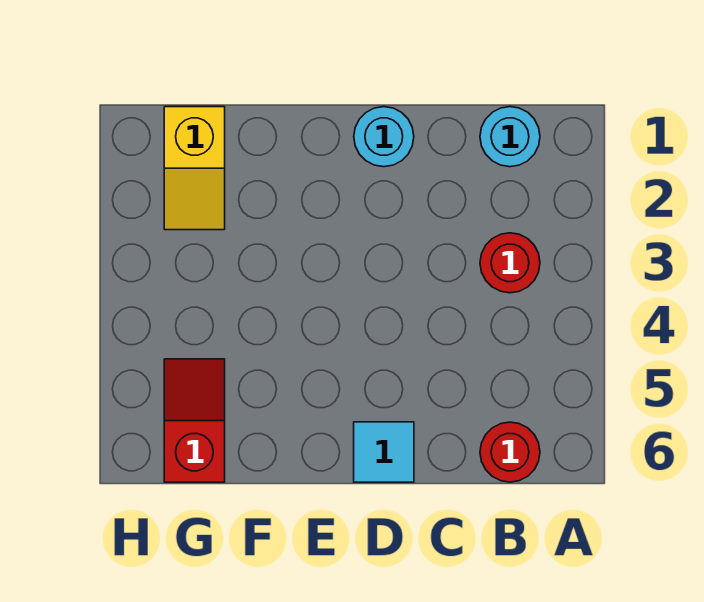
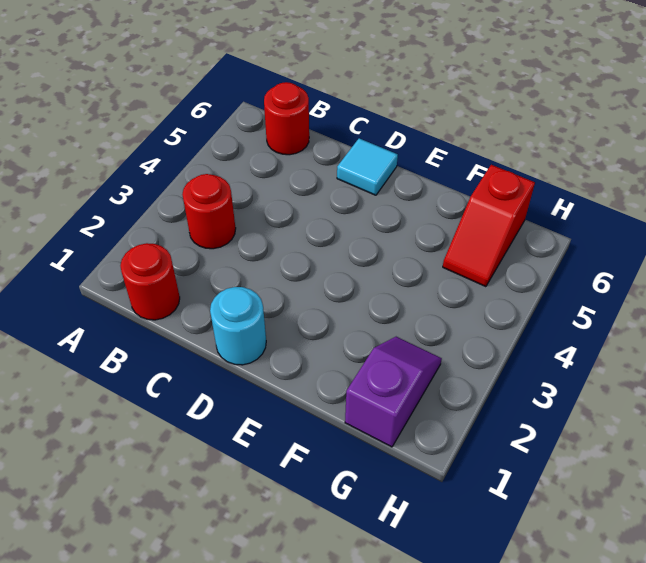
cyan 1x1 round brick [480,107,540,167] -> red 1x1 round brick [120,243,180,320]
yellow 1x2 slope [164,107,225,230] -> purple 1x2 slope [345,337,442,447]

